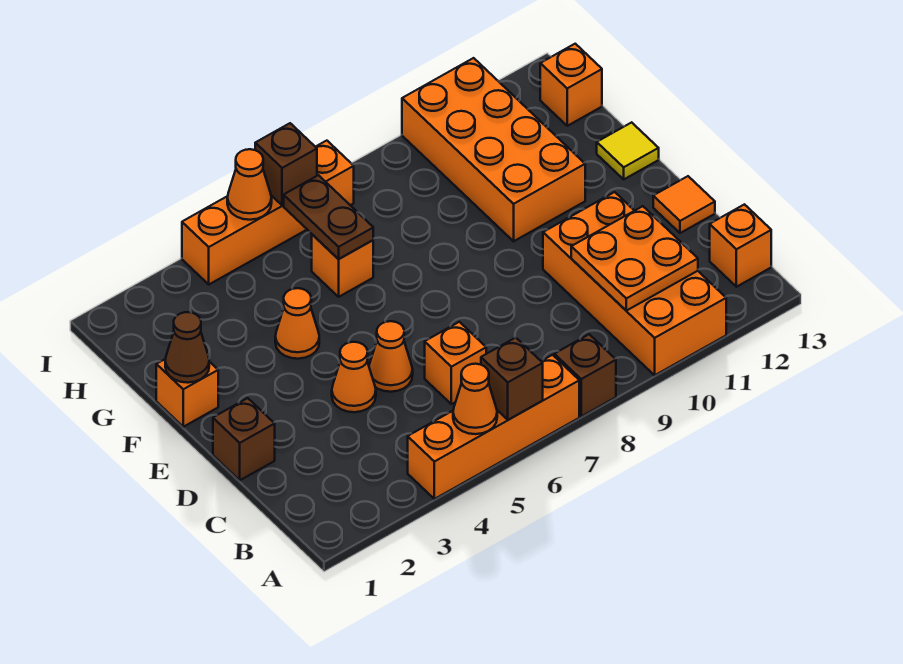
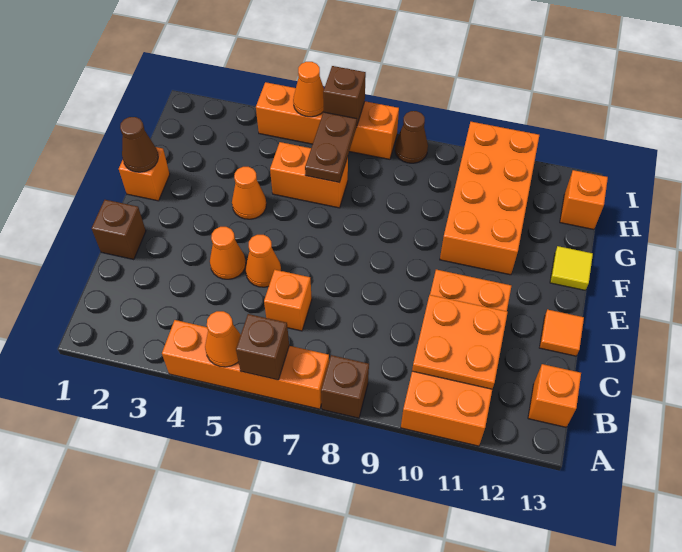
orange 1x1 brick [312,234,373,297] -> orange 1x2 brick [270,142,348,208]
none -> brown 1x1 cone [395,111,428,163]

